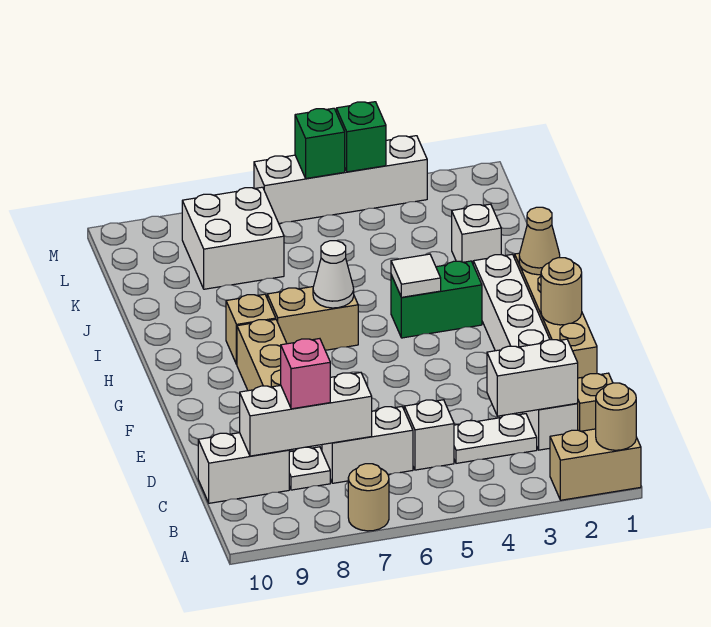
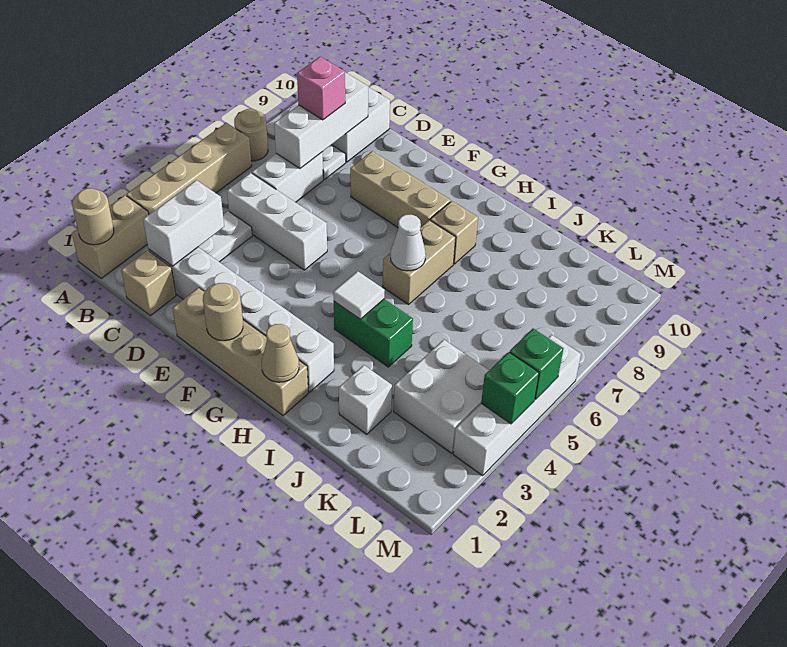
none -> tan 1x4 brick [126,123,252,214]
white 1x1 brick [404,400,454,470] -> white 1x3 brick [227,173,327,270]
green 1x2 brick [391,261,482,338] -> green 1x2 brick turned to [334,299,413,367]
white 2x2 brick [182,187,284,289] -> white 2x2 brick moved to [394,340,489,453]

